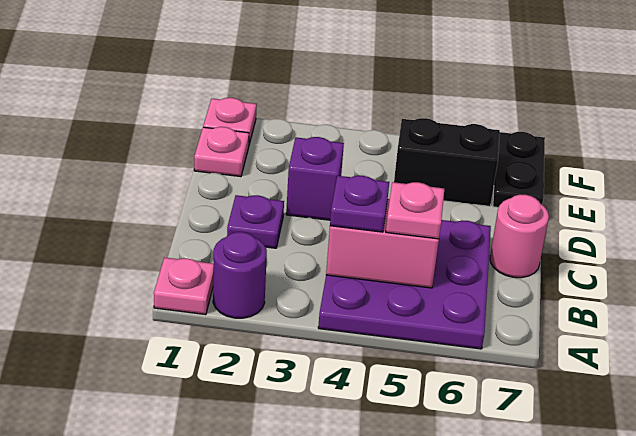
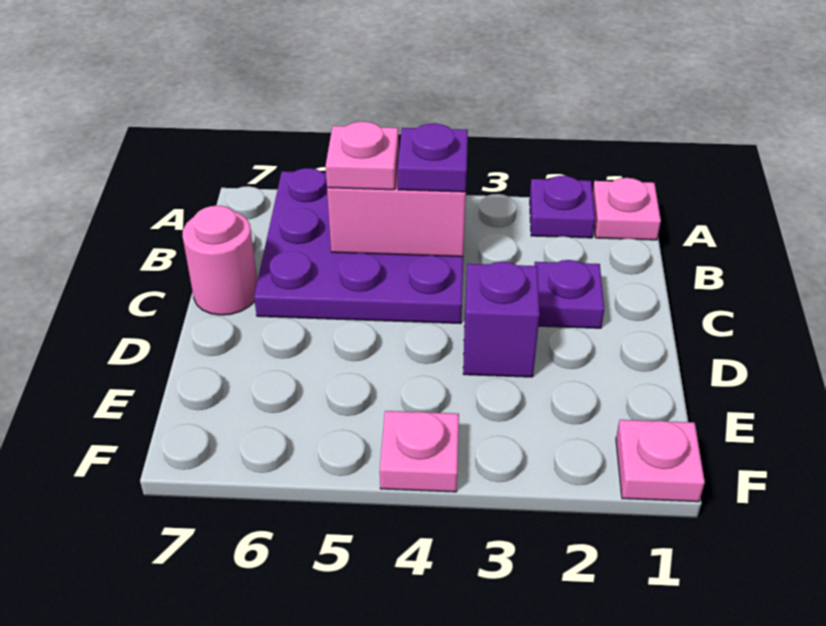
purple 1x1 round brick [213,232,267,318] -> purple 1x1 plate [530,176,595,238]
pink 1x1 plate [194,127,249,177] -> pink 1x1 plate moved to [380,411,459,492]
black 1x2 brick [394,118,500,206] -> none
black 1x2 plate [493,132,545,207] -> none

